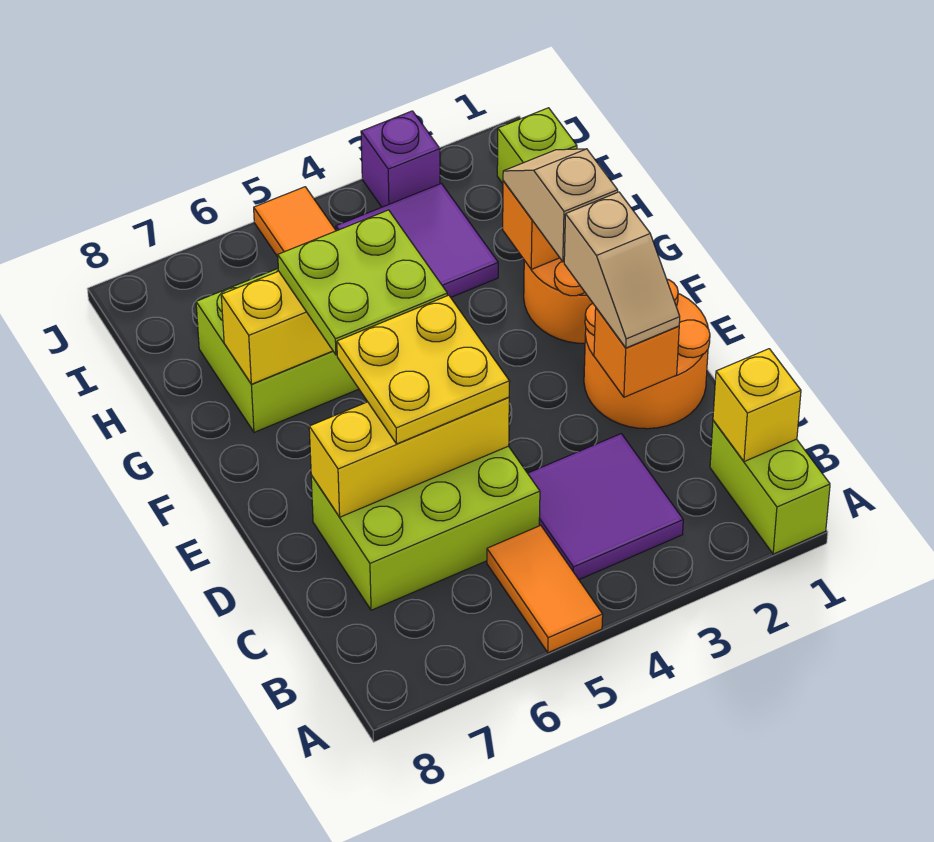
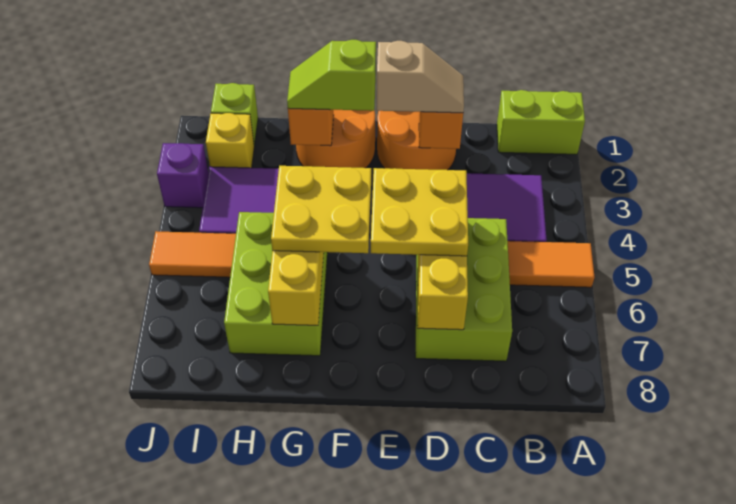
yellow 1x1 brick [713,349,801,462] -> yellow 1x1 brick moved to [206,113,254,168]
tan 1x2 slope [503,149,618,262] -> lime 1x2 slope [287,40,376,111]
lime 2x2 plate [278,210,447,355] -> yellow 2x2 plate [271,166,371,253]

